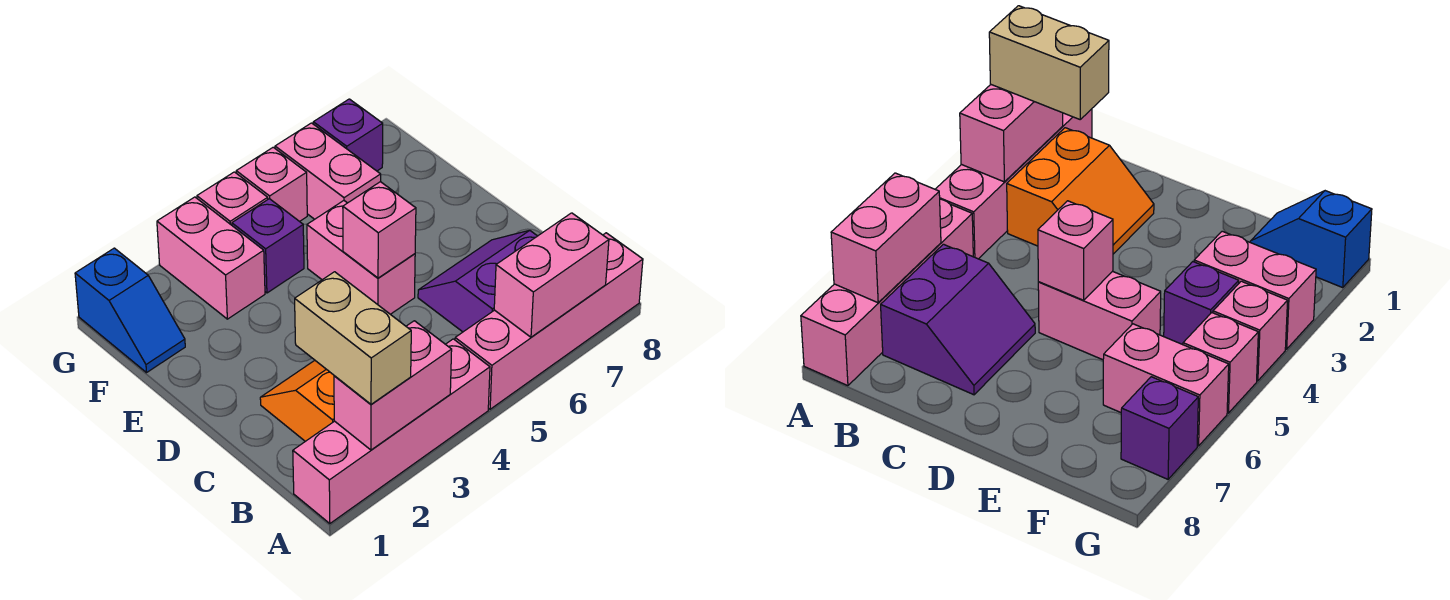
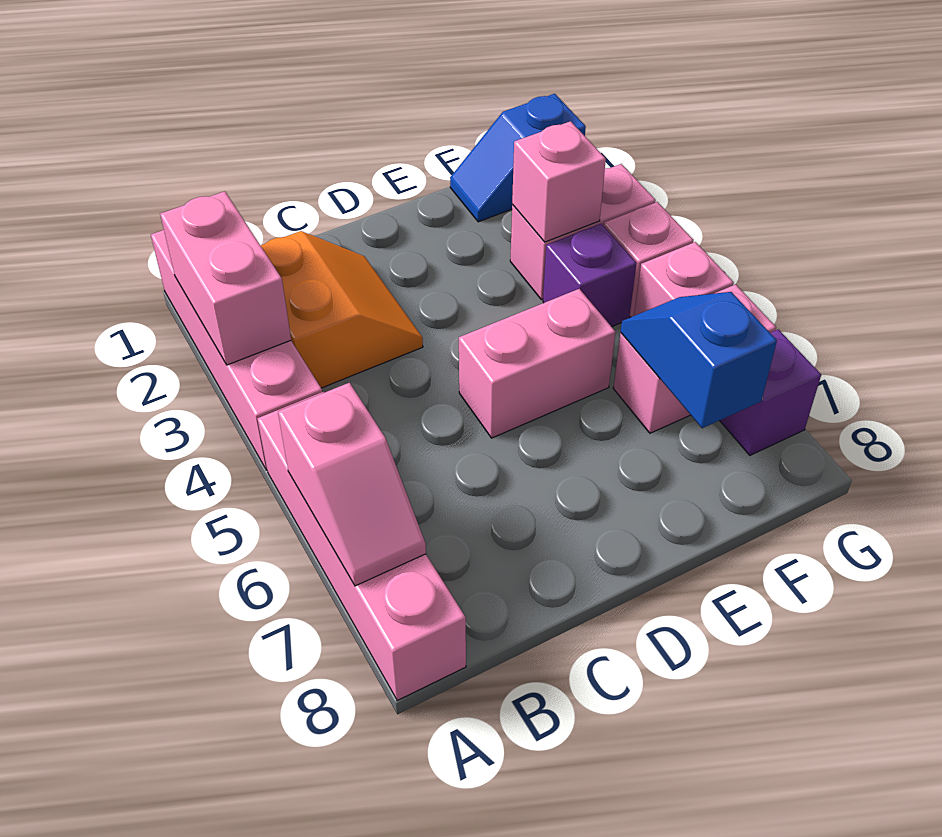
tan 1x2 brick [295,272,411,404] -> none
pink 1x2 brick [494,213,609,337] -> pink 1x2 slope [278,383,426,586]
purple 2x2 slope [418,230,537,332] -> none
pink 1x1 brick [343,182,416,278] -> pink 1x1 brick moved to [512,121,606,242]
none -> blue 1x2 slope [621,292,777,428]

